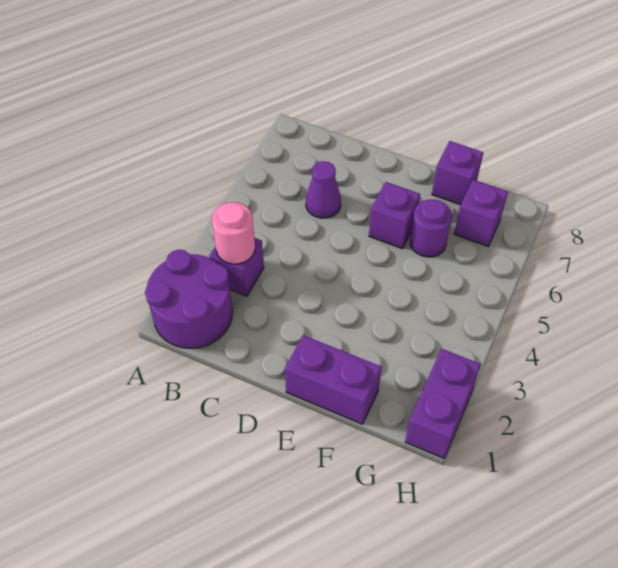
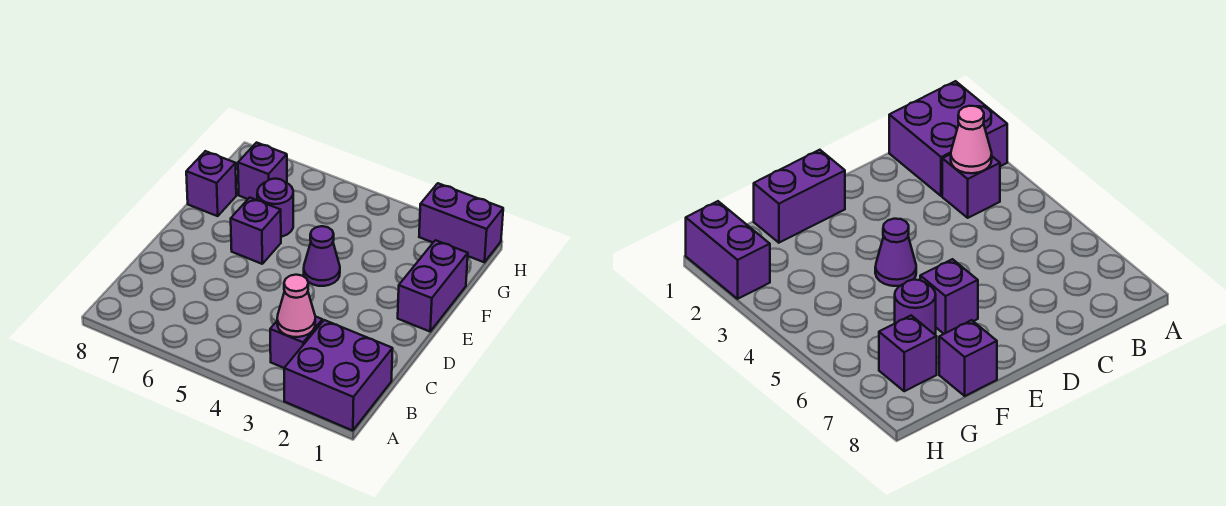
purple 2x2 round brick [145,250,233,348] -> purple 2x2 brick [284,320,393,431]
pink 1x1 round brick [212,202,255,264] -> pink 1x1 cone [277,275,315,337]
purple 1x1 cone [306,161,341,218] -> purple 1x1 cone moved to [304,226,340,286]

